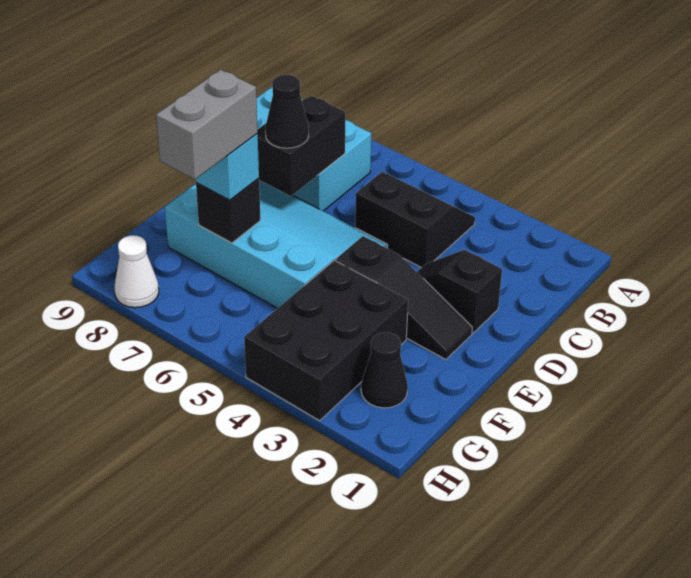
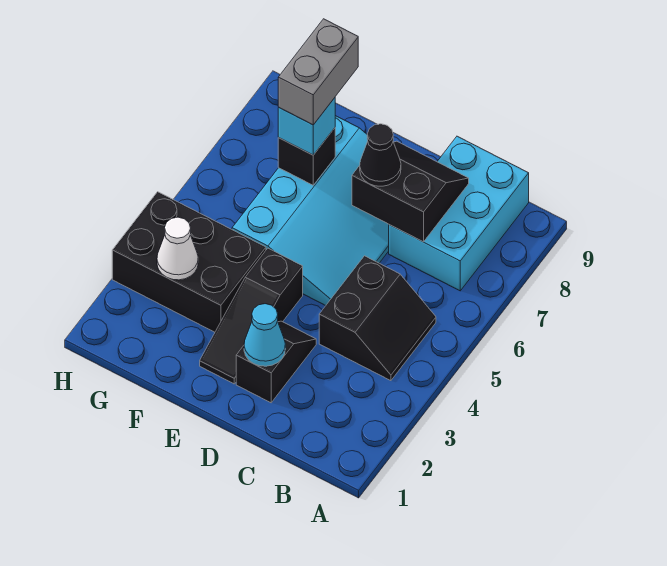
none -> cyan 1x1 cone [244,304,285,366]
grey 1x2 brick [156,70,258,179] -> grey 1x2 brick turned to [278,19,358,125]
black 1x1 cone [361,332,408,408] -> none
white 1x1 cone [115,235,159,308] -> white 1x1 cone moved to [157,217,198,280]

